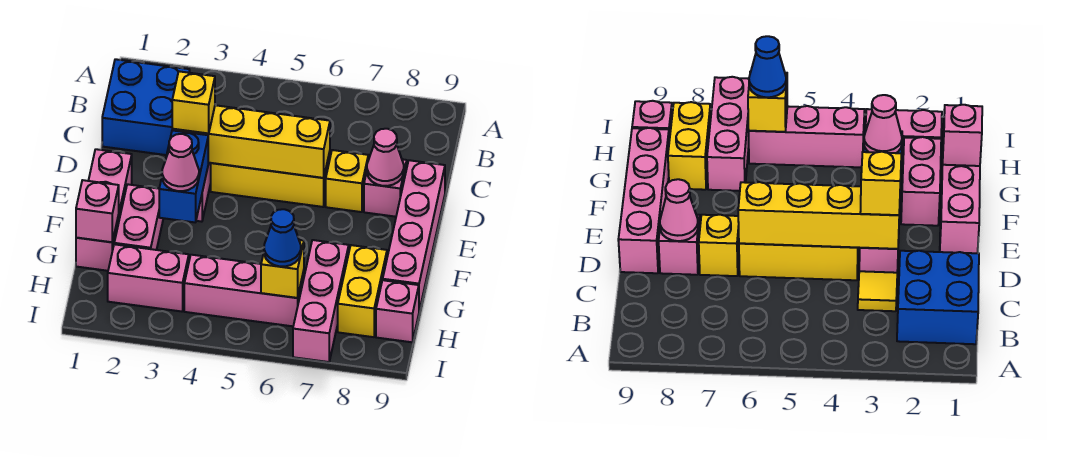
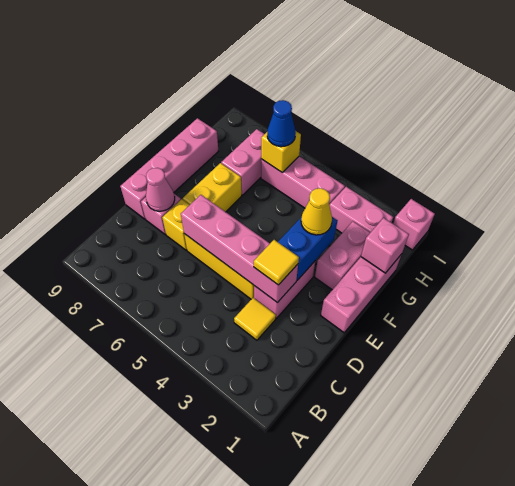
blue 2x2 brick [102,59,190,155] -> none
yellow 1x4 brick [172,105,330,178] -> pink 1x4 brick [181,195,298,302]
yellow 1x1 brick [172,71,215,133] -> yellow 1x1 tile [254,240,299,285]
pink 1x1 cone [162,134,199,191] -> yellow 1x1 cone [301,188,332,235]
pink 1x3 brick [293,240,349,362] -> pink 1x2 brick [221,129,264,195]
yellow 1x2 brick [338,245,387,337] -> yellow 1x2 brick moved to [183,163,242,212]
pink 1x1 brick [376,280,419,342] -> pink 1x1 brick moved to [393,199,435,250]

